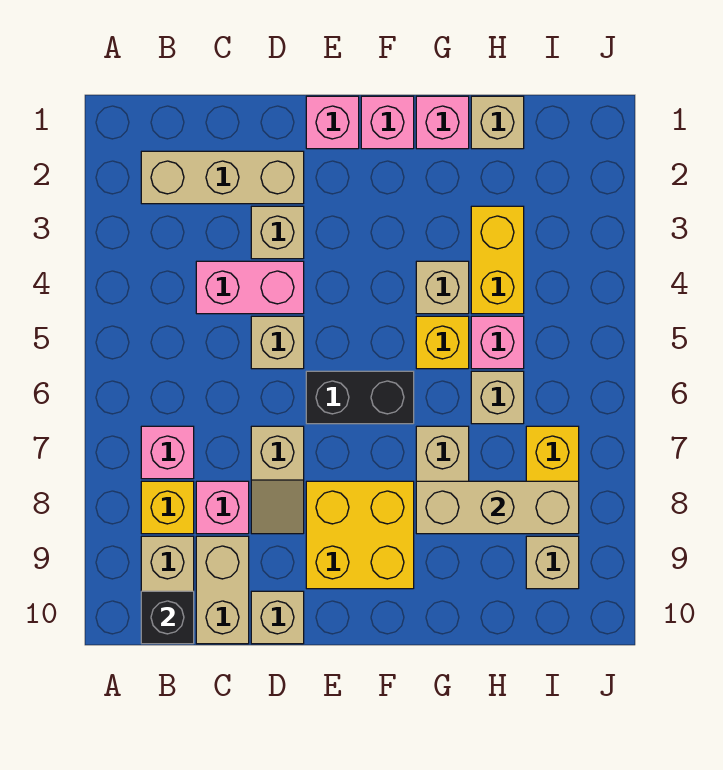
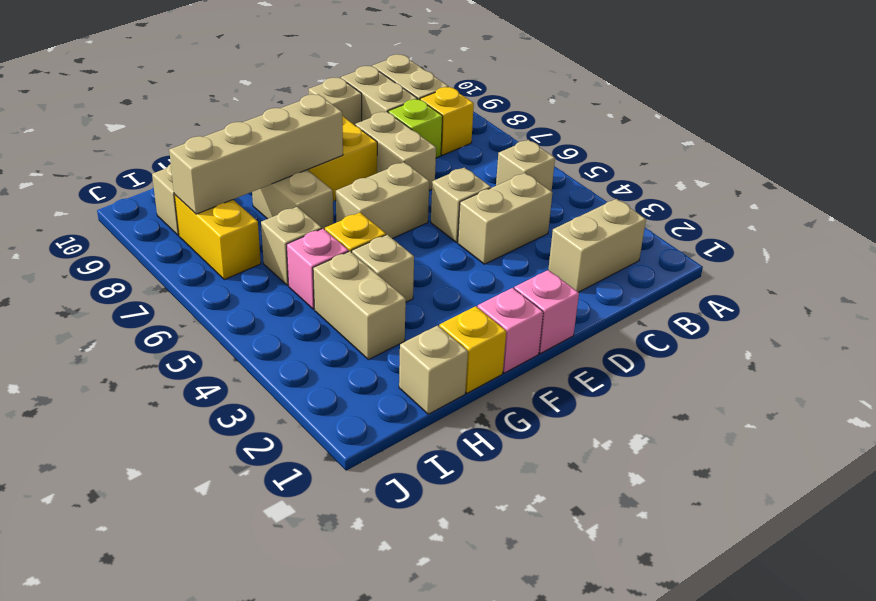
tan 1x3 brick [141,151,304,204] -> tan 1x2 brick [548,199,646,292]
pink 1x1 brick [141,426,194,479] -> none
black 1x1 brick [141,591,194,644] -> none
pink 1x2 brick [196,261,304,314] -> tan 1x2 brick [458,173,553,264]
pink 1x1 brick [196,481,249,534] -> lime 1x1 brick [388,99,443,158]
tan 1x1 brick [251,206,304,259] -> tan 1x1 brick moved to [496,140,555,191]
tan 1x2 slope [251,426,304,534] -> tan 1x2 brick [355,112,436,190]
black 1x2 brick [306,371,414,424] -> tan 1x2 brick [336,162,429,239]
pink 1x1 brick [416,96,469,149] -> yellow 1x1 brick [439,306,506,393]
tan 1x3 brick [416,481,579,534] -> tan 1x4 brick [169,94,343,214]
yellow 1x2 brick [471,206,524,314] -> tan 1x2 brick [313,251,406,360]

